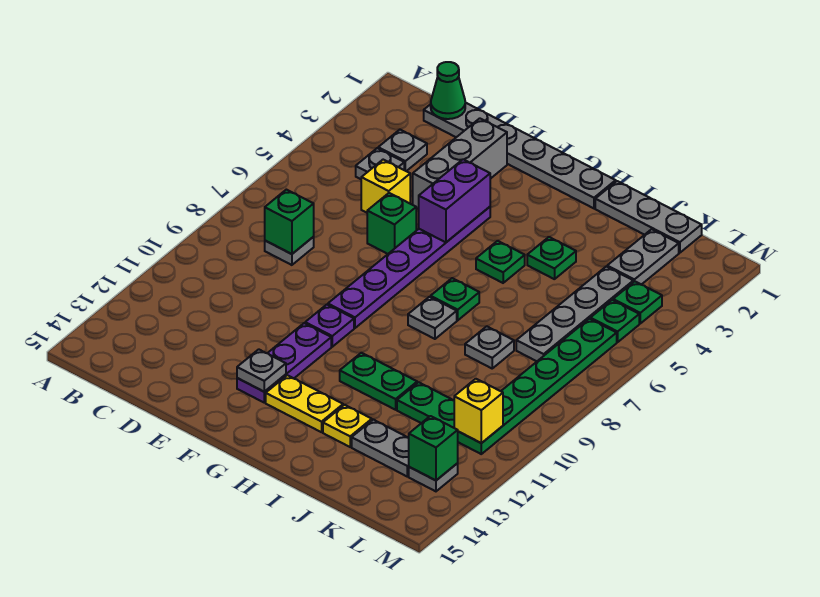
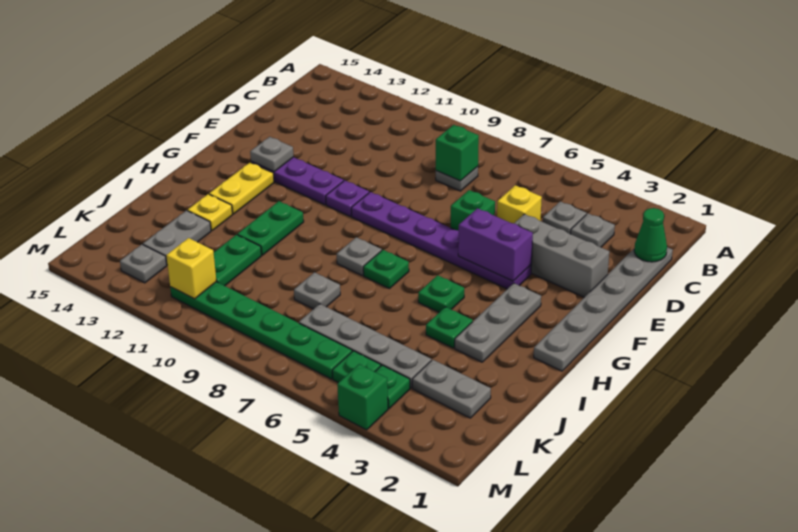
grey 1x3 plate [595,181,702,253] -> grey 1x3 plate moved to [455,283,541,362]
green 1x1 brick [409,416,458,480] -> green 1x1 brick moved to [337,364,388,430]

